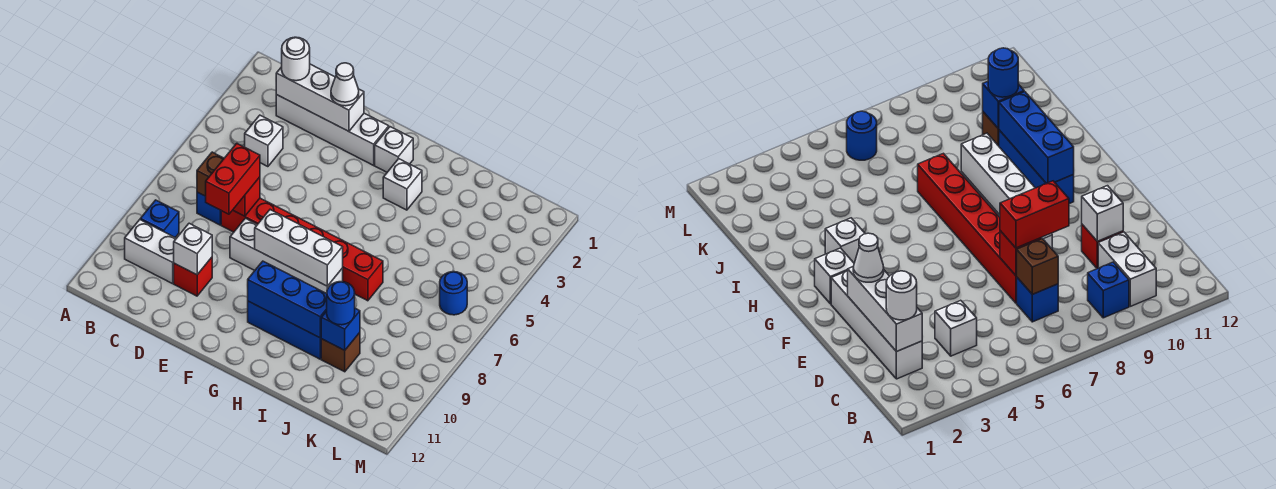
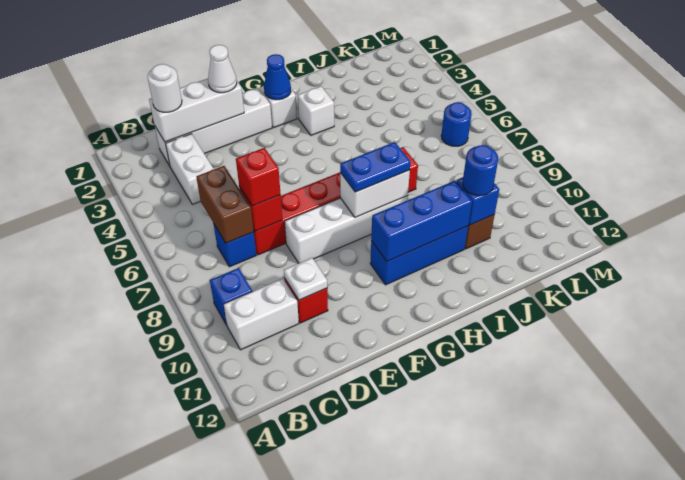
white 1x1 brick [245,115,283,167] -> white 1x2 brick [166,134,214,205]
brown 1x1 brick [197,152,224,196] -> brown 1x2 brick [196,166,254,243]
red 1x2 brick [206,143,260,214] -> red 1x1 brick [236,148,281,206]
white 1x1 brick [174,223,212,275] -> white 1x1 plate [284,258,327,300]
white 1x3 brick [255,210,343,286] -> white 1x2 brick [340,170,410,217]
none -> blue 1x1 cone [264,54,291,100]
none -> blue 1x2 plate [340,142,411,192]

